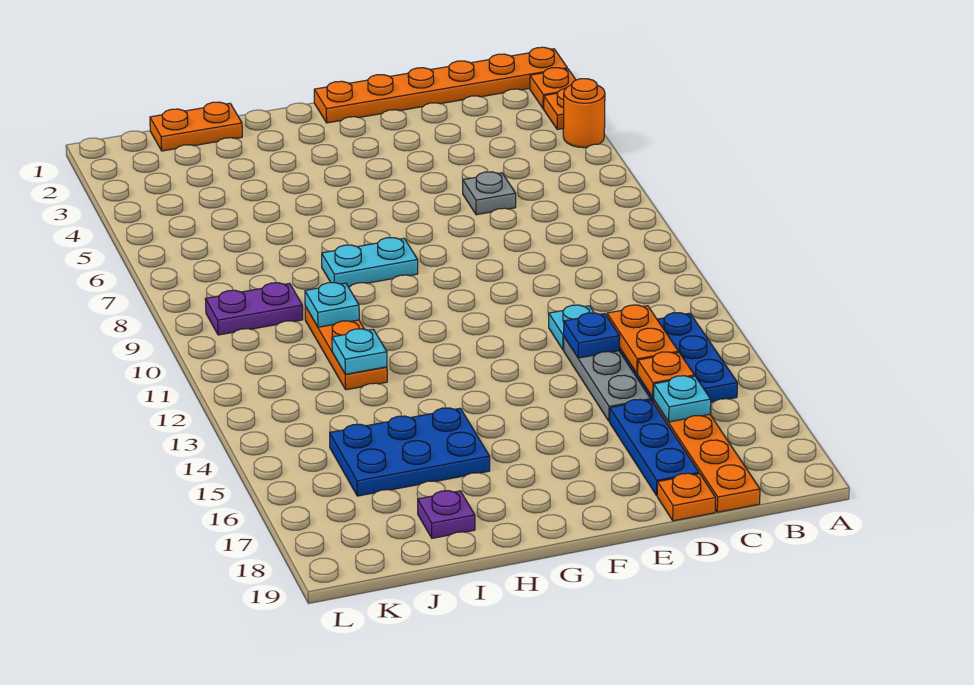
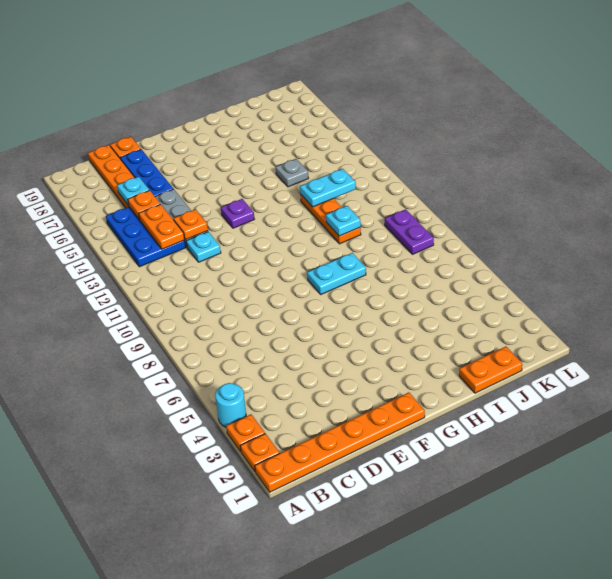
orange 1x1 round brick [563,79,605,148] -> cyan 1x1 round brick [215,383,246,427]
grey 1x1 plate [463,172,516,215] -> grey 1x1 plate moved to [276,159,309,187]
blue 1x1 plate [564,313,620,358] -> orange 1x1 plate [174,209,208,239]
blue 2x3 plate [330,408,490,496] -> none
cyan 1x1 plate [332,329,387,374] -> cyan 1x2 plate [300,169,356,207]
purple 1x1 plate [418,491,475,538] -> purple 1x1 plate moved to [221,199,254,228]
purple 1x2 plate [205,283,303,335] -> purple 1x2 plate turned to [385,209,434,254]

